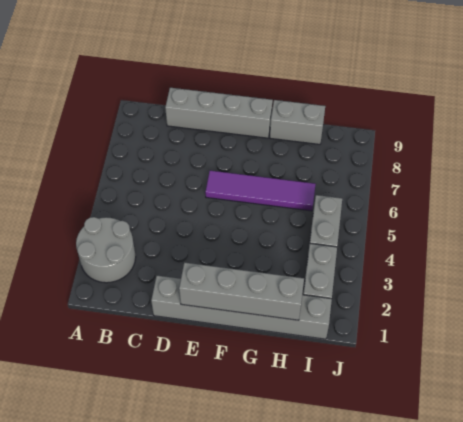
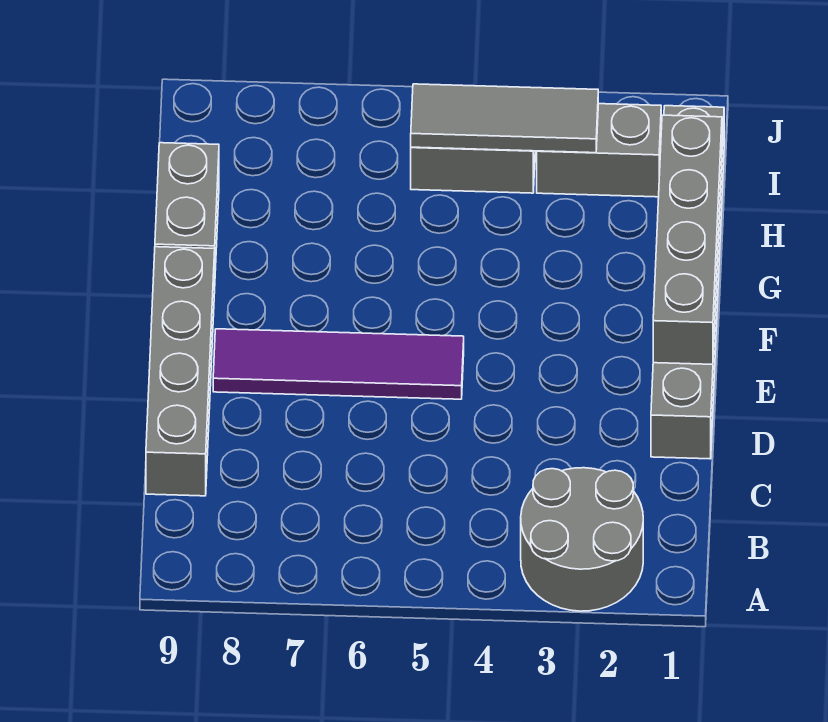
purple 1x4 tile [205,171,316,211] -> purple 1x4 tile turned to [213,329,464,399]
none -> grey 1x3 tile [411,84,598,153]

